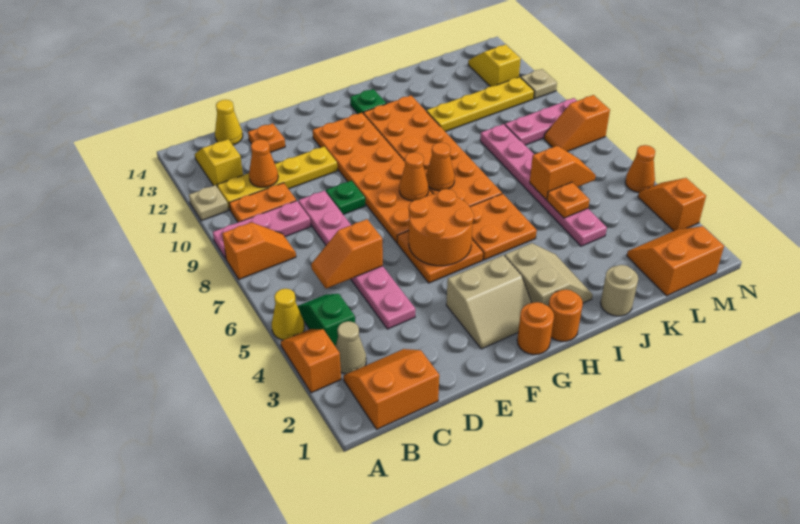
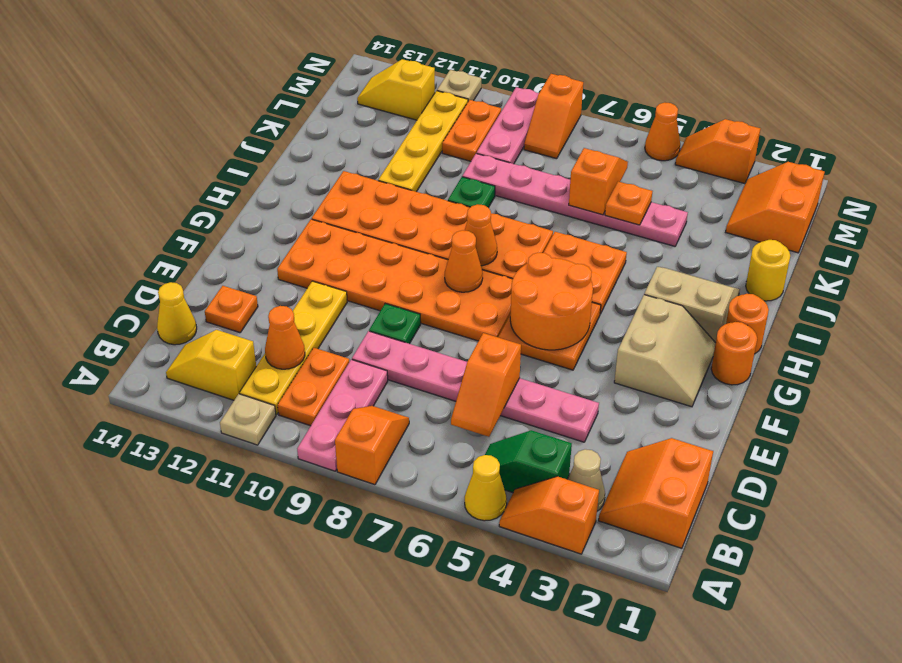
green 1x1 plate [350,89,386,114] -> green 1x1 plate moved to [448,177,495,208]
tan 1x1 round brick [600,265,638,316] -> yellow 1x1 round brick [746,240,790,301]
none -> orange 1x2 plate [442,100,501,161]

